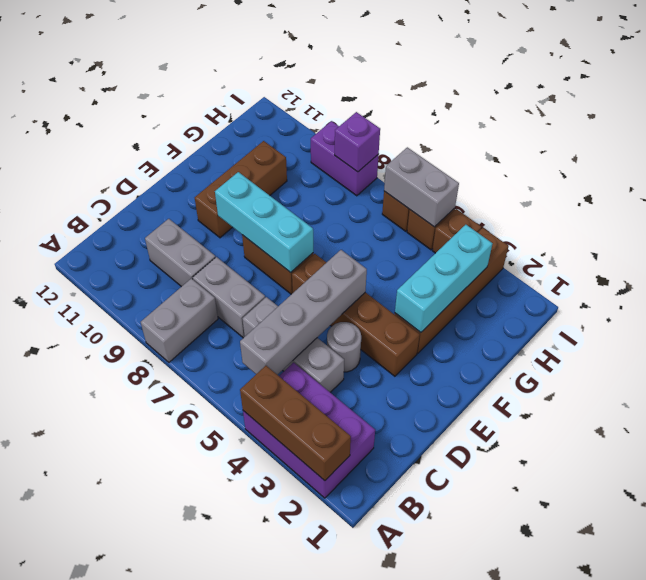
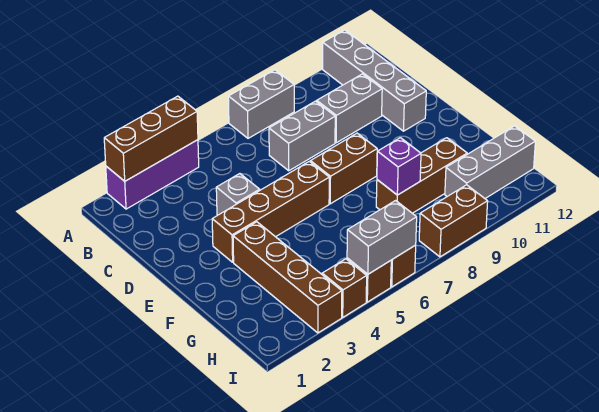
purple 2x3 brick [243,363,375,498] -> purple 1x3 brick [106,140,199,209]
grey 1x2 brick [141,278,218,362] -> grey 1x2 brick turned to [228,70,294,138]
grey 1x4 brick [240,250,367,375] -> grey 1x4 brick moved to [323,30,426,131]
grey 1x3 brick [243,297,344,392] -> grey 1x3 brick moved to [445,126,535,198]
grey 1x1 round brick [327,322,361,372] -> grey 1x1 brick [216,174,260,215]
cyan 1x3 brick [215,172,313,272] -> none
brown 1x3 brick [195,141,287,238] -> brown 1x3 brick turned to [376,138,467,213]
cyan 1x3 brick [395,225,493,332] -> none
purple 1x2 brick [311,121,379,196] -> brown 1x2 brick [419,185,488,257]
purple 1x1 brick [335,112,380,172] -> purple 1x1 brick moved to [377,138,421,195]

